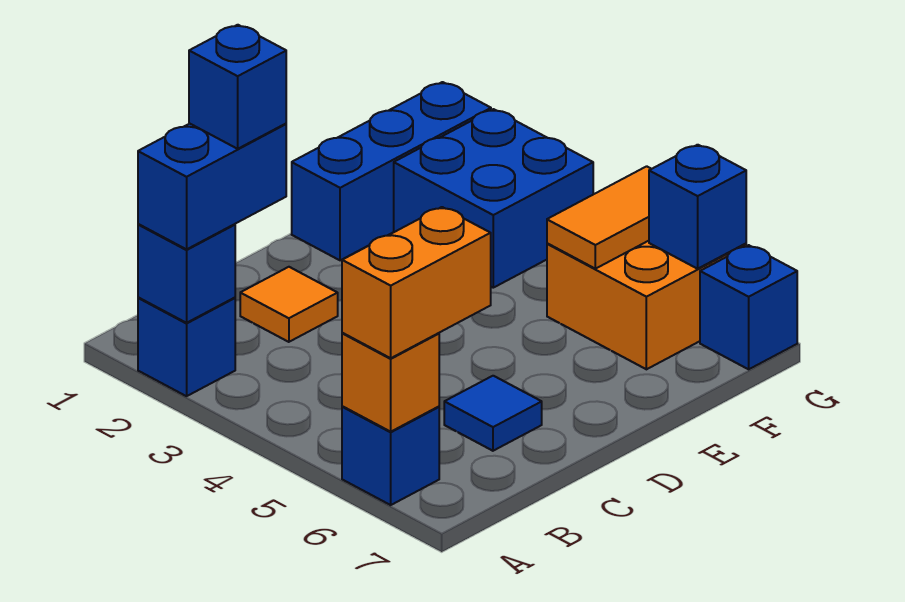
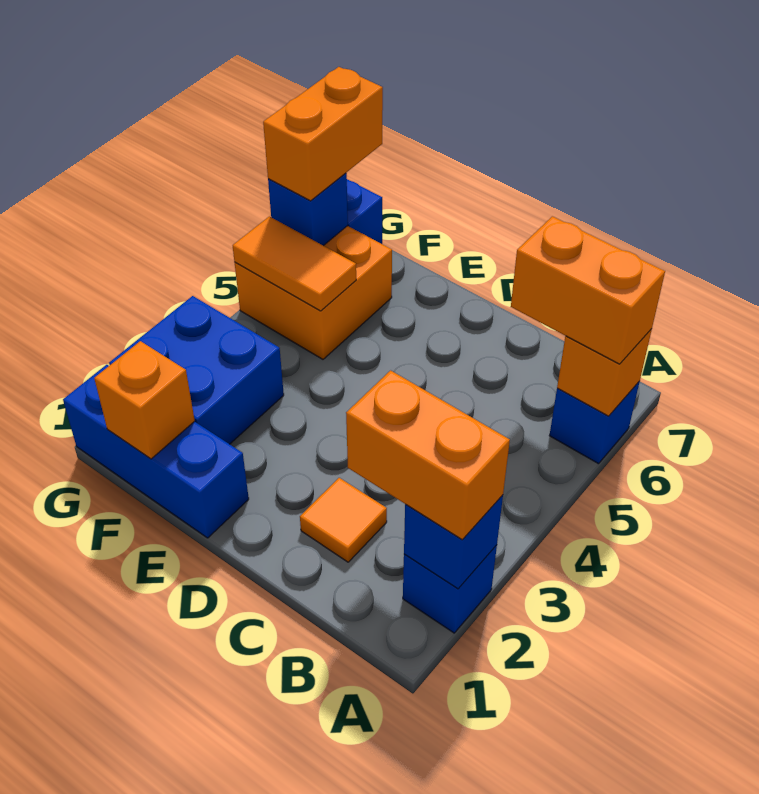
blue 1x2 brick [138,124,286,249] -> orange 1x2 brick [346,370,510,540]
blue 1x1 brick [189,25,286,149] -> none
blue 1x1 tile [444,376,542,451] -> none
none -> orange 1x1 brick [94,341,195,459]
none -> orange 1x2 brick [263,67,383,201]

